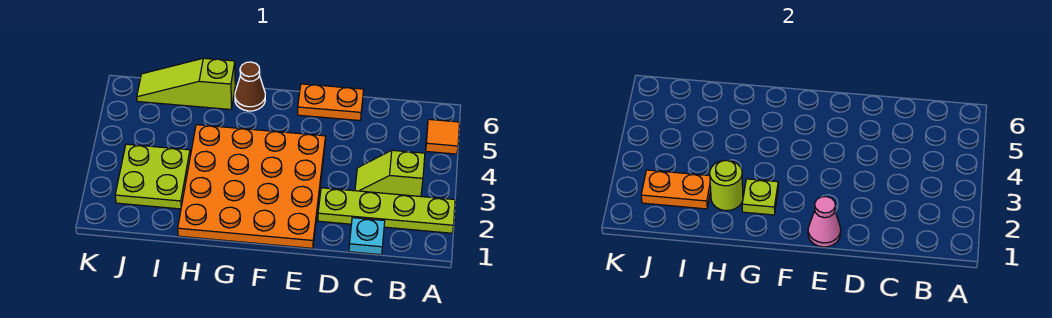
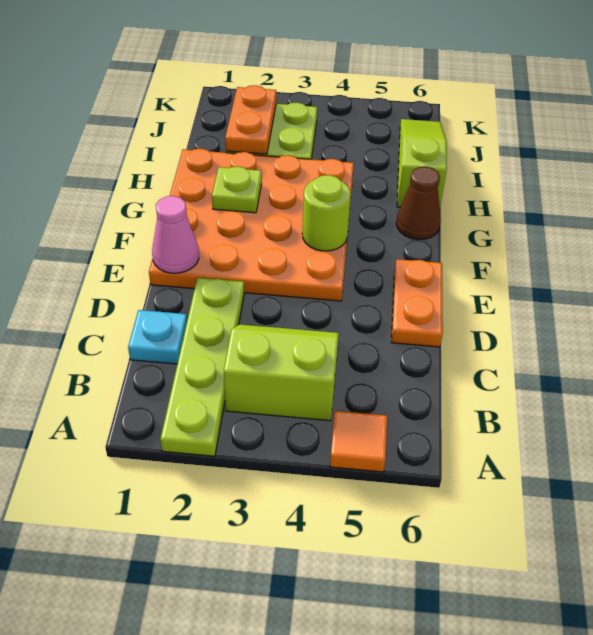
lime 1x2 slope [355,150,425,197] -> lime 2x2 slope [224,324,339,421]
lime 1x1 round brick [710,160,743,211] -> lime 1x1 round brick moved to [302,175,351,251]

